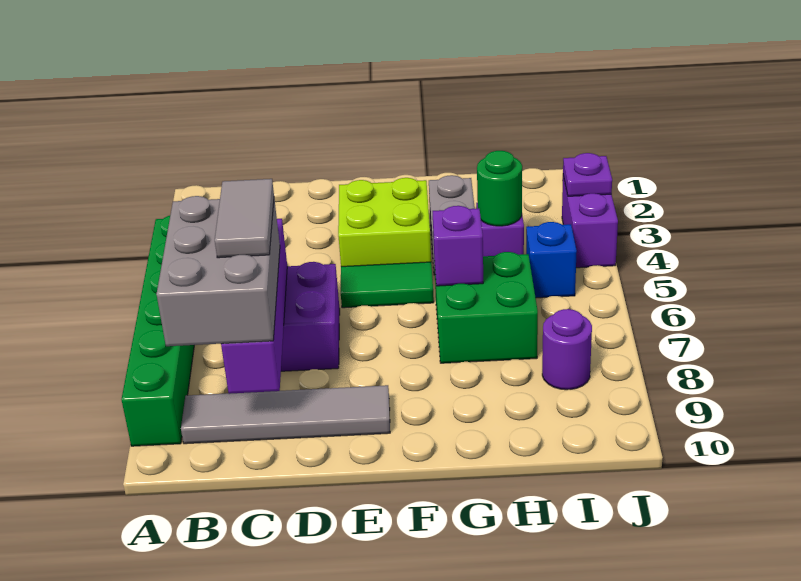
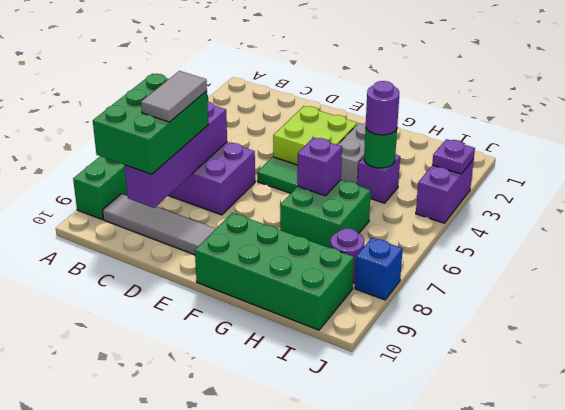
grey 2x3 brick [157,196,280,346] -> green 2x3 brick [93,74,208,174]
none -> green 2x4 brick [195,213,354,330]
none -> purple 1x1 round brick [366,81,399,135]
blue 1x1 brick [526,222,577,298] -> blue 1x1 brick moved to [355,238,403,300]

